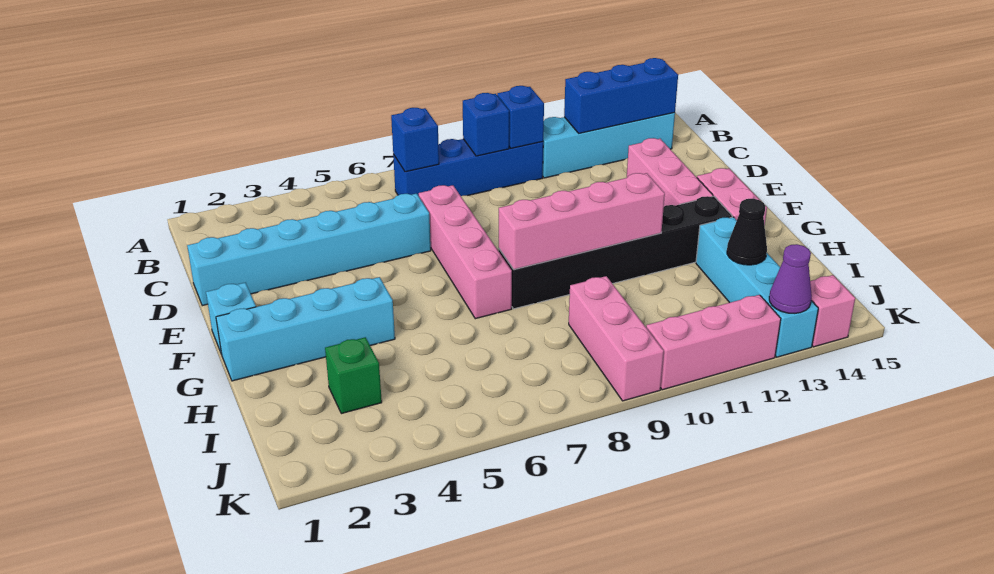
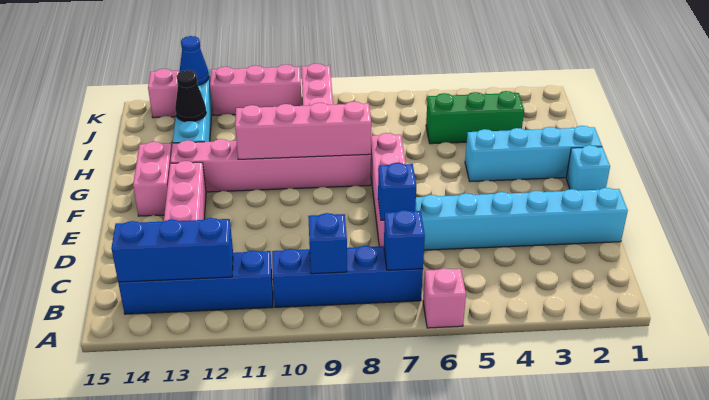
none -> pink 1x1 brick [423,268,466,328]
blue 1x1 brick [497,86,544,148] -> blue 1x1 brick moved to [378,163,416,220]
cyan 1x4 brick [543,113,675,178] -> blue 1x4 brick [118,250,273,314]
black 1x6 brick [499,196,732,309] -> pink 1x6 brick [170,139,371,192]
green 1x1 brick [325,337,382,414] -> green 1x3 brick [426,91,524,144]
purple 1x1 cone [769,244,812,313] -> blue 1x1 cone [179,36,209,85]

